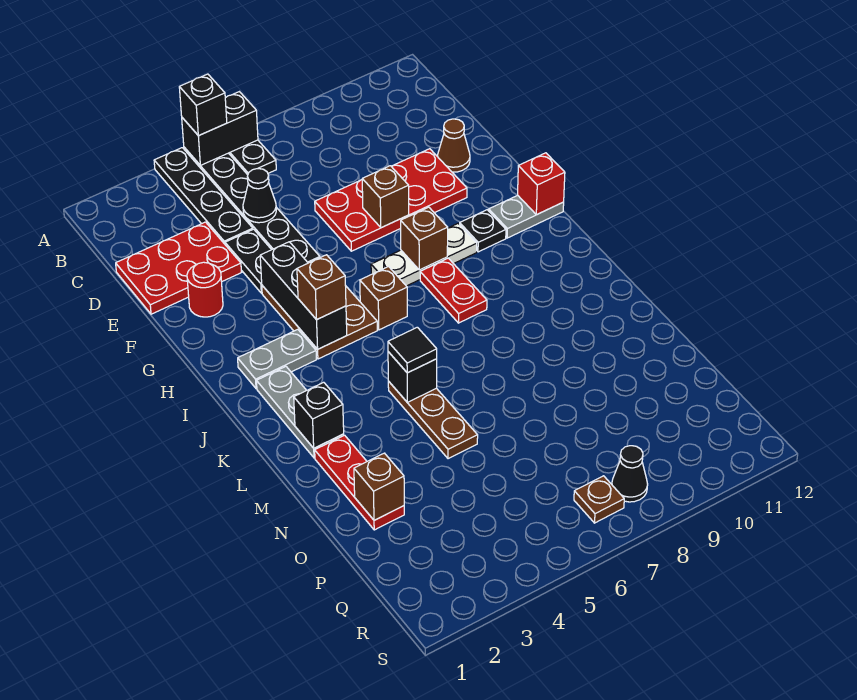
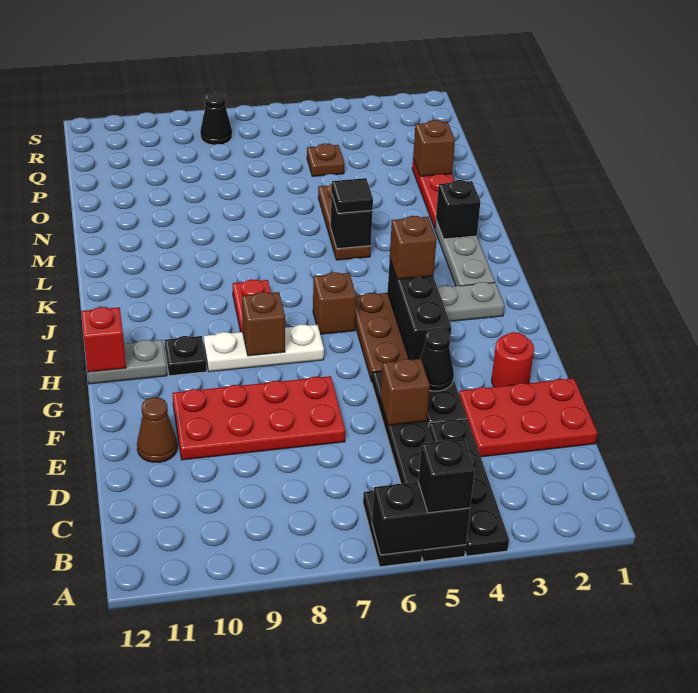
black 1x1 cone [243,169,276,223] -> black 1x1 cone moved to [420,328,454,391]
brown 1x1 brick [362,166,409,228] -> brown 1x1 brick moved to [380,359,430,425]
brown 1x1 plate [574,476,624,523] -> brown 1x1 plate moved to [307,143,344,177]

